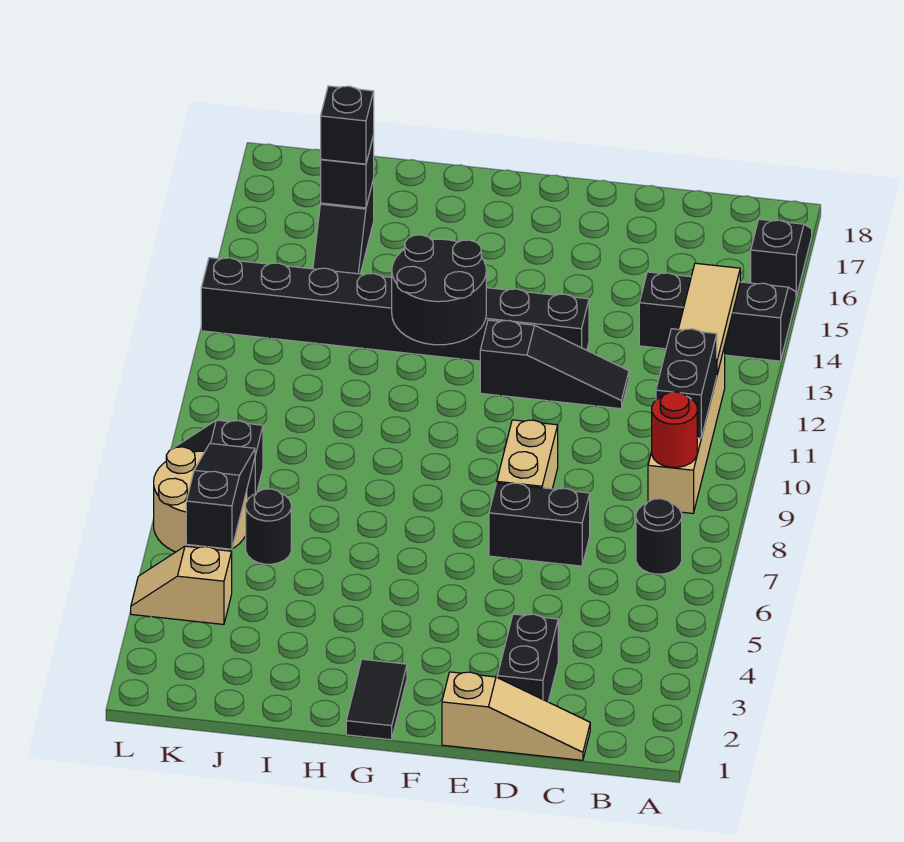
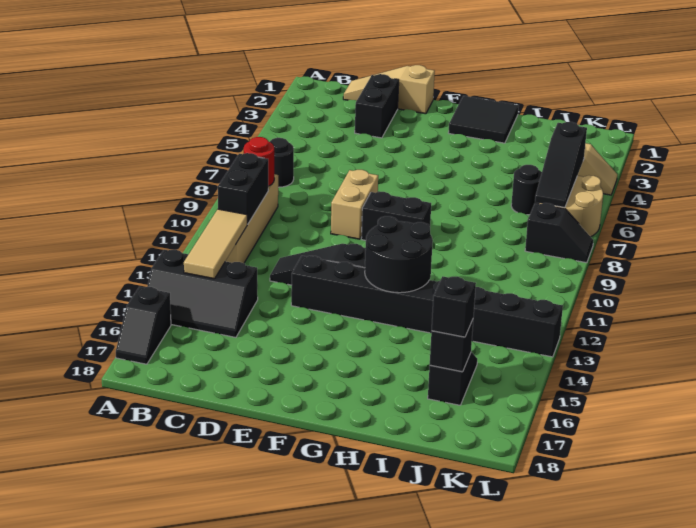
black 1x2 brick [489,483,590,566] -> black 1x2 brick moved to [361,192,431,240]
black 1x2 tile [346,659,407,740] -> black 2x2 tile [448,96,519,143]

